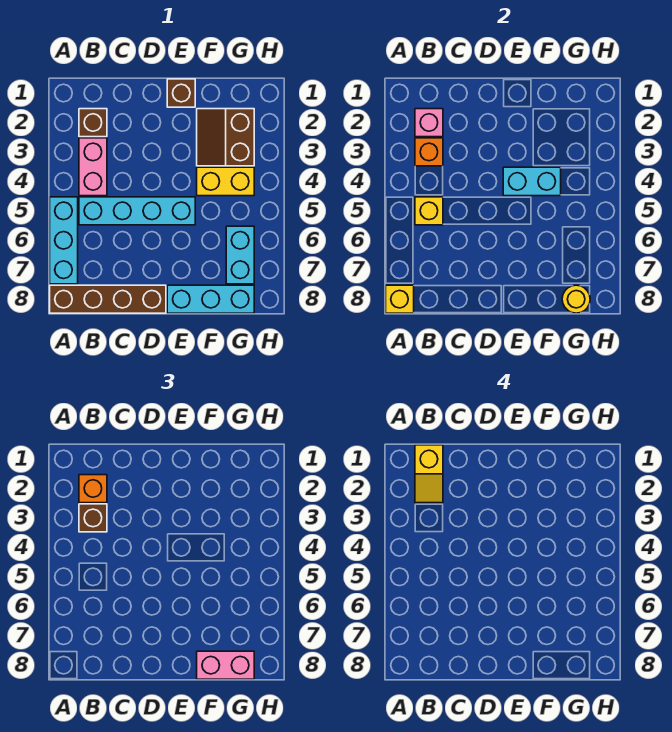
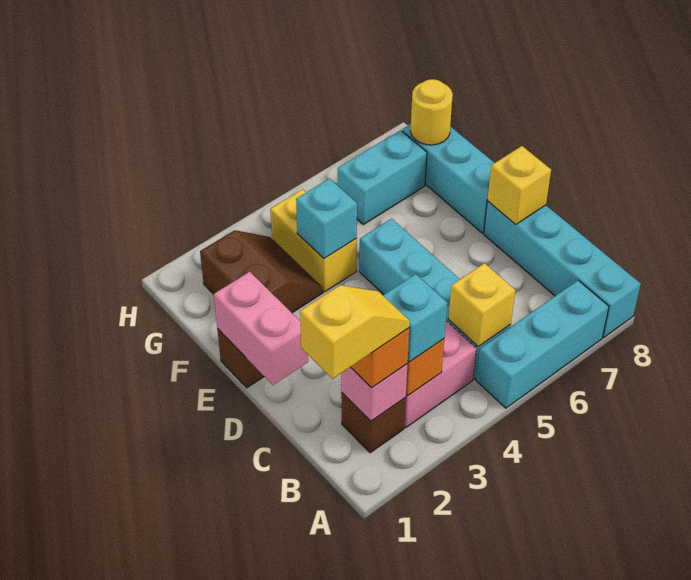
brown 1x4 brick [50,285,166,313] -> cyan 1x4 brick [484,201,641,338]
yellow 1x1 brick [386,285,414,313] -> yellow 1x1 brick moved to [487,146,551,224]
brown 1x1 brick [79,504,107,532] -> cyan 1x1 brick [383,274,447,362]
cyan 1x2 brick [503,167,561,196] -> cyan 1x1 brick [296,179,357,258]
brown 2x2 slope [197,109,254,166] -> brown 2x2 slope turned to [200,230,323,313]
pink 1x2 brick [197,651,254,679] -> pink 1x2 brick moved to [214,272,308,385]

